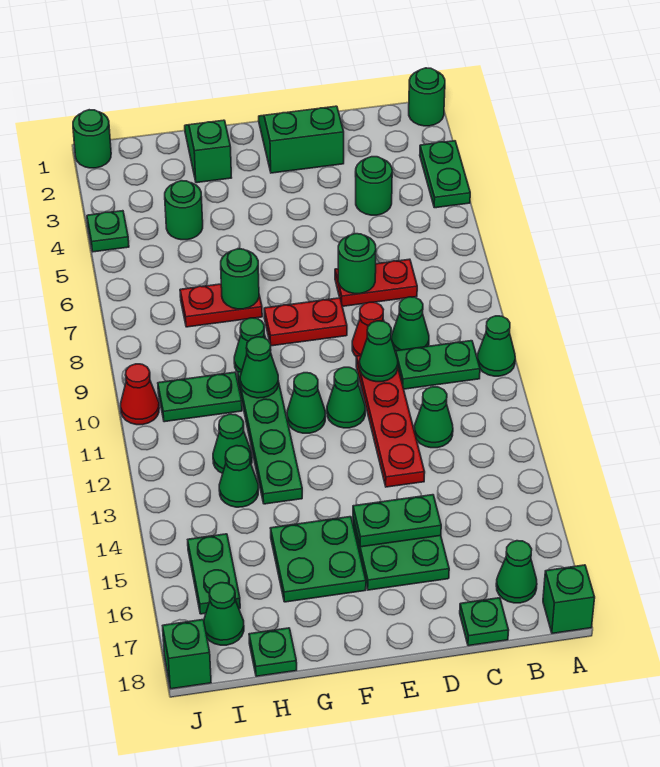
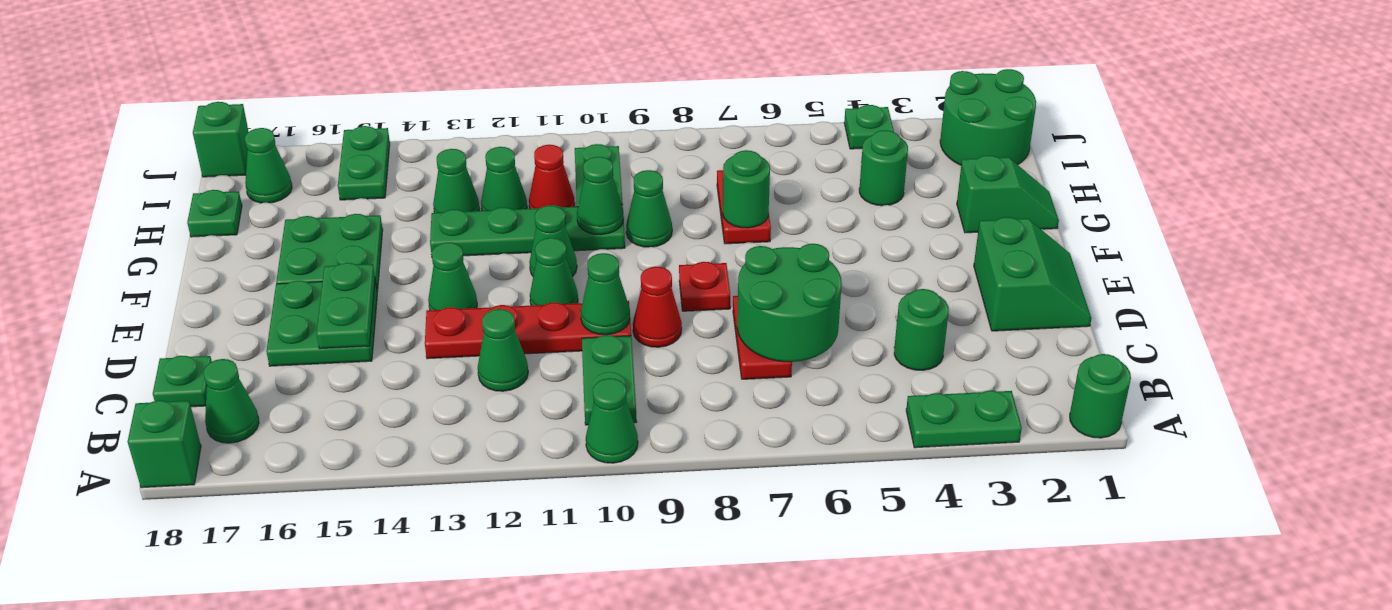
green 1x1 cone [391,297,429,352] -> green 1x1 cone moved to [428,243,477,310]
green 1x1 round brick [338,234,376,294] -> green 2x2 round brick [737,244,842,362]
red 1x2 plate [264,298,347,346] -> red 1x1 plate [679,262,730,311]
green 1x2 plate [188,534,240,614] -> green 1x2 plate turned to [338,126,390,200]
green 1x1 round brick [73,110,111,168] -> green 2x2 round brick [940,69,1036,165]
red 1x1 cone [121,364,159,425] -> red 1x1 cone moved to [529,145,575,209]

